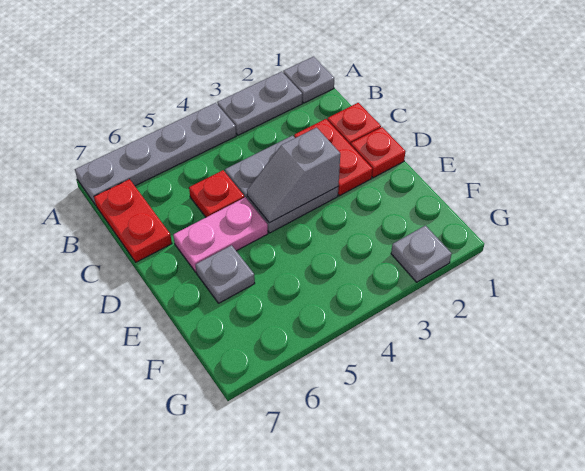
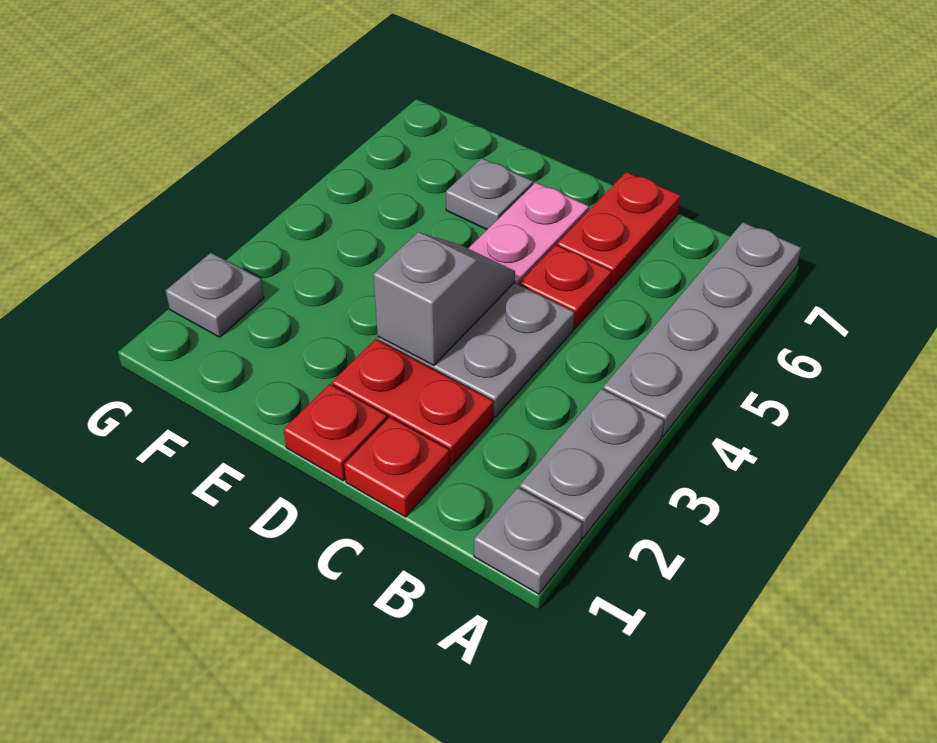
red 1x2 plate [94,179,172,262] -> red 1x2 plate turned to [557,172,681,288]

